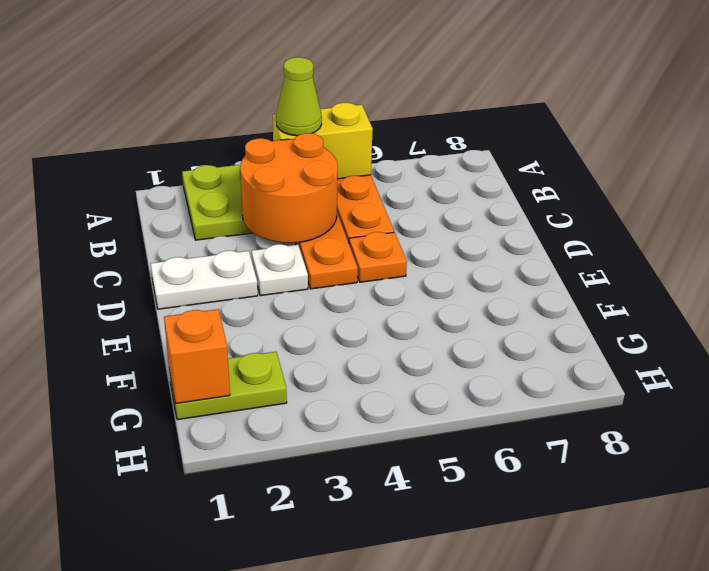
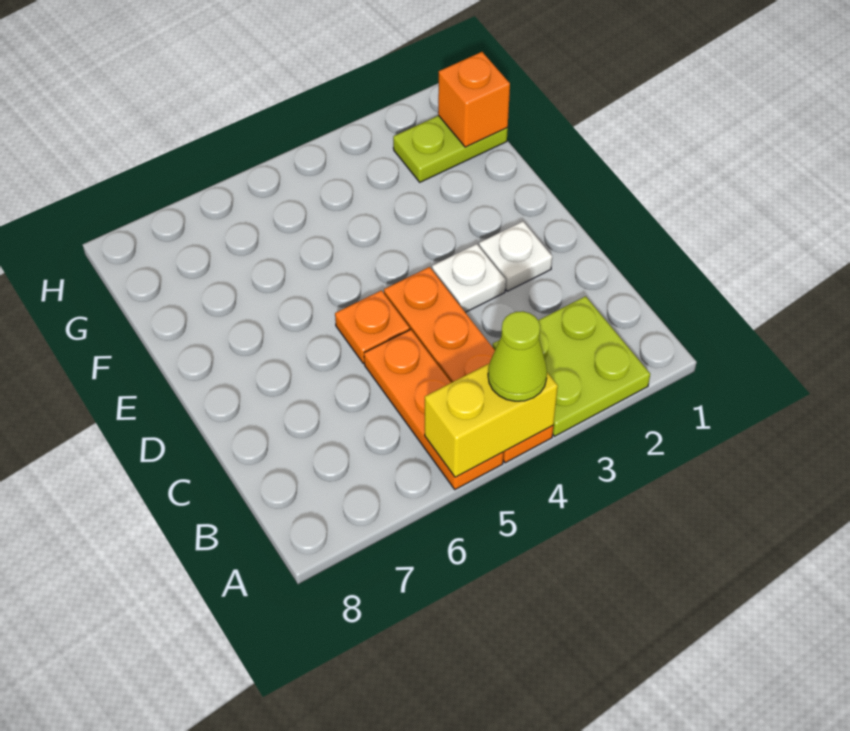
orange 2x2 round brick [240,133,338,243] -> none
white 1x2 plate [151,251,258,309] -> white 1x1 plate [479,221,552,291]

